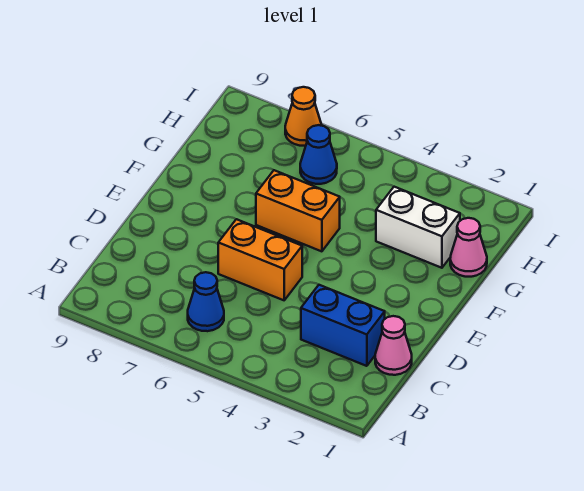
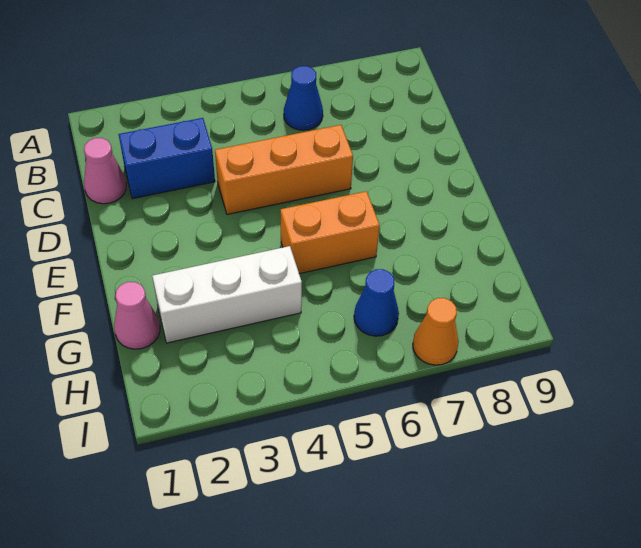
orange 1x2 brick [218,219,302,300] -> orange 1x3 brick [215,125,353,214]
white 1x2 brick [376,187,460,268] -> white 1x3 brick [152,246,302,343]

